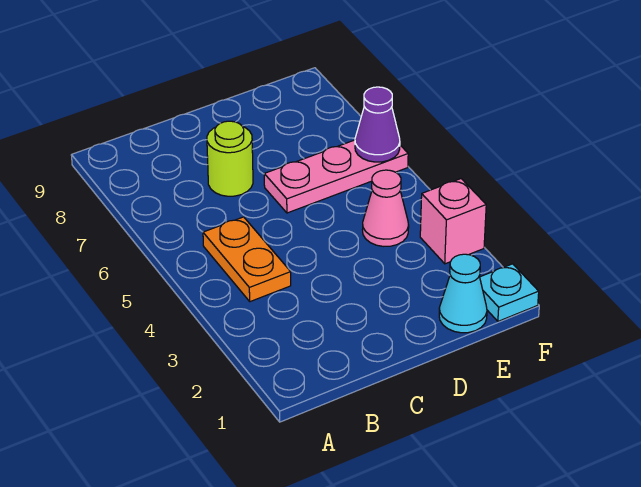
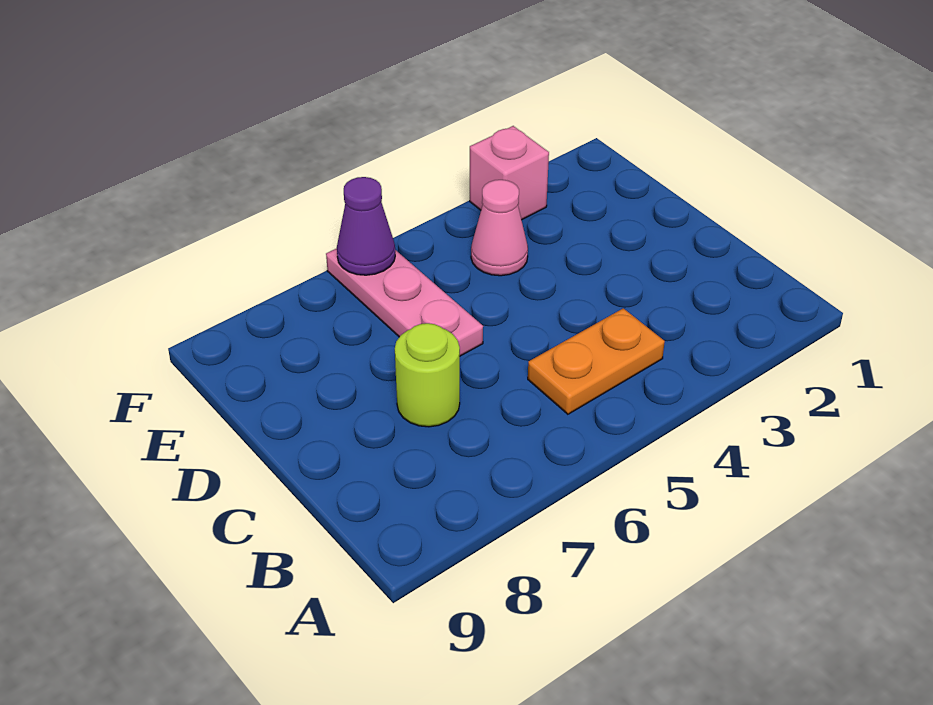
cyan 1x1 cone [439,254,487,333] -> none
cyan 1x1 plate [480,264,539,321] -> none

